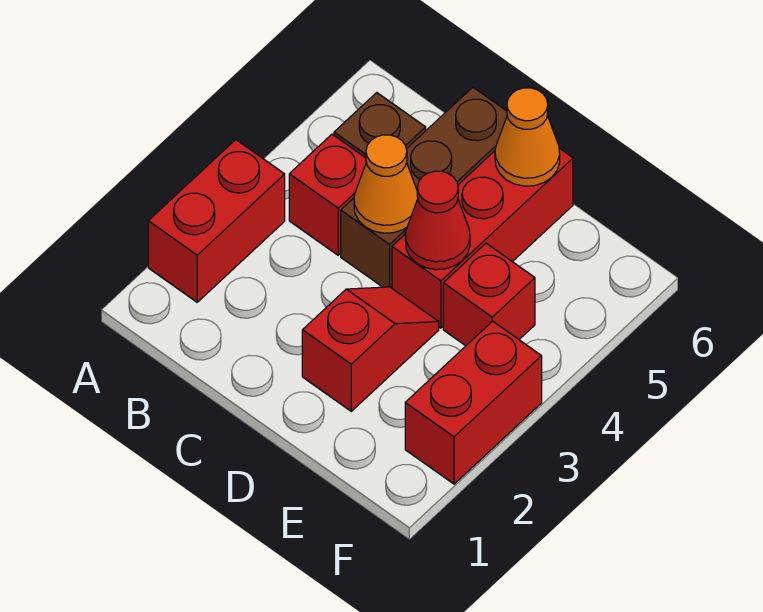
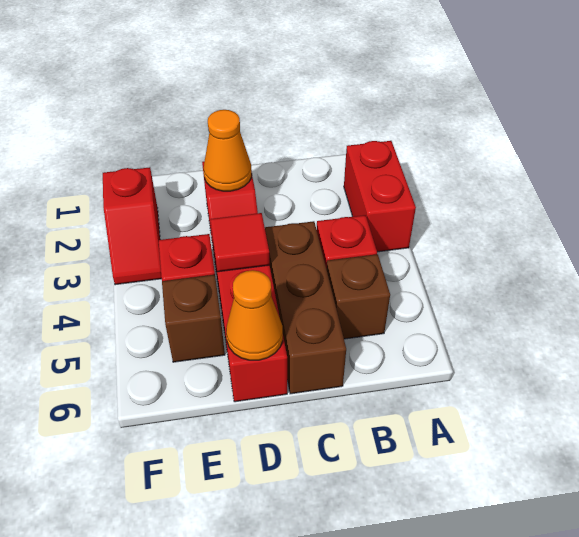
orange 1x1 cone [354,135,418,233] -> orange 1x1 cone moved to [203,110,252,191]
red 1x1 cone [405,171,470,270] -> red 1x1 tile [210,213,270,272]
none -> brown 1x1 brick [162,275,225,362]
red 1x2 brick [405,321,542,484] -> red 1x2 slope [103,167,162,285]

